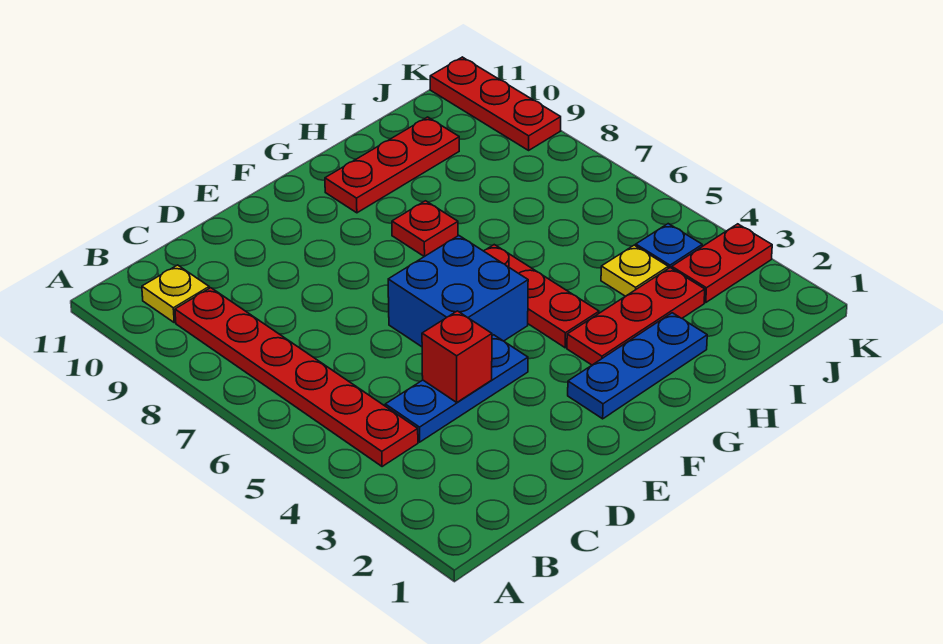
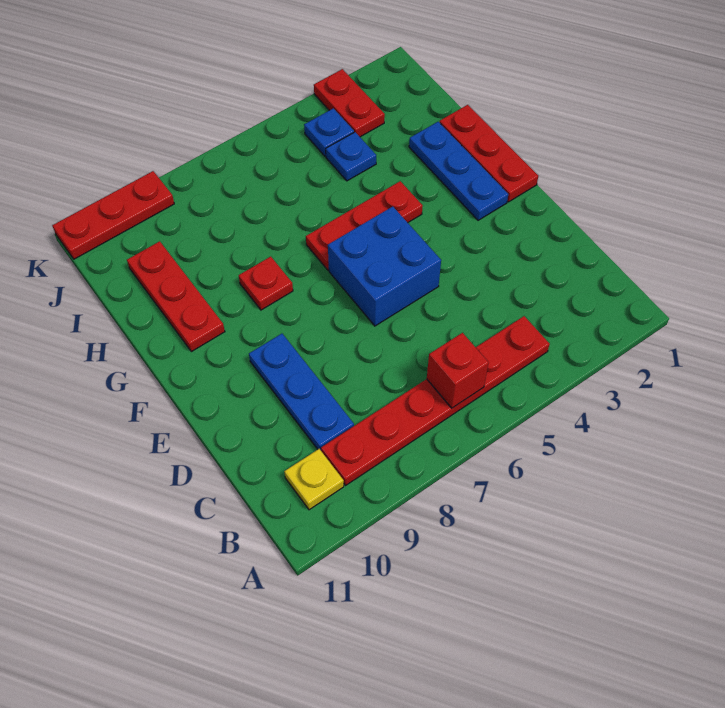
blue 1x3 plate [385,335,528,442] -> blue 1x3 plate moved to [249,334,354,450]
red 1x1 brick [422,311,492,402] -> red 1x1 brick moved to [427,333,489,408]
red 1x3 plate [567,268,705,365] -> red 1x3 plate moved to [439,105,538,202]
yellow 1x1 plate [601,245,668,296] -> blue 1x1 plate [326,132,376,181]

